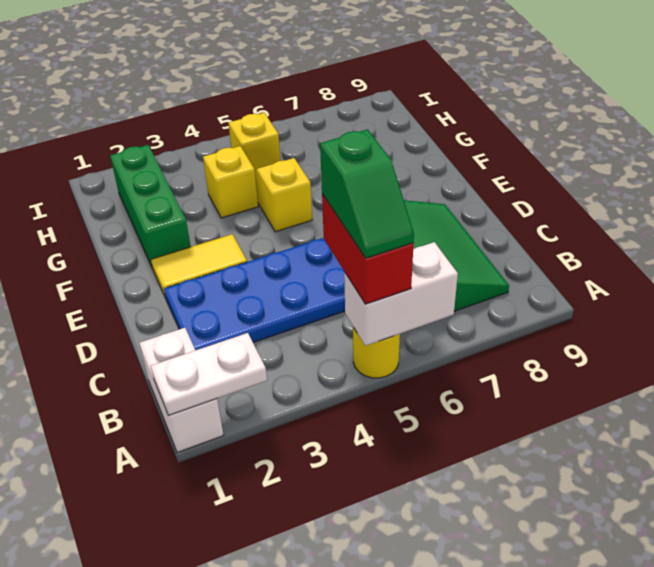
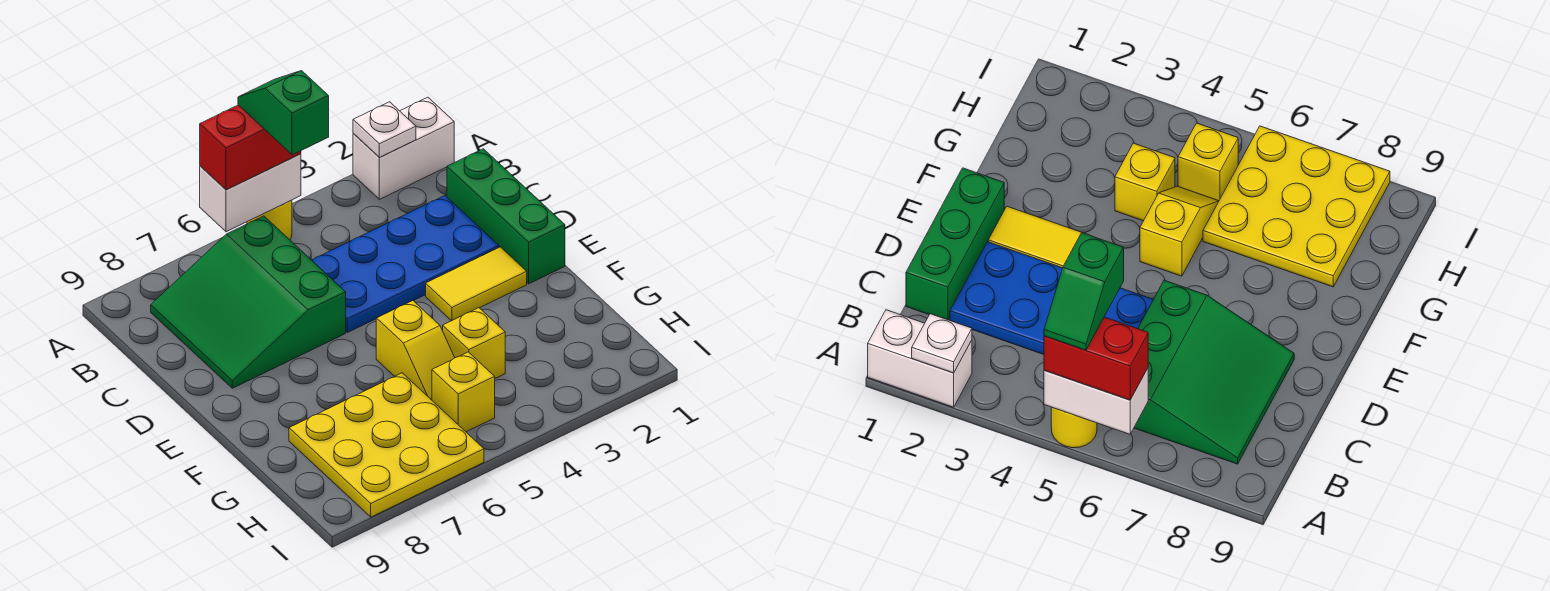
white 1x2 brick [139,328,224,453] -> white 1x2 brick turned to [353,97,454,199]
white 1x2 plate [151,333,267,416] -> white 1x1 plate [353,102,416,158]
red 1x2 brick [322,194,414,304] -> red 1x2 brick turned to [200,105,301,190]
green 1x3 brick [110,145,191,269] -> green 1x3 brick moved to [447,149,565,284]
none -> yellow 3x3 plate [289,373,484,517]

